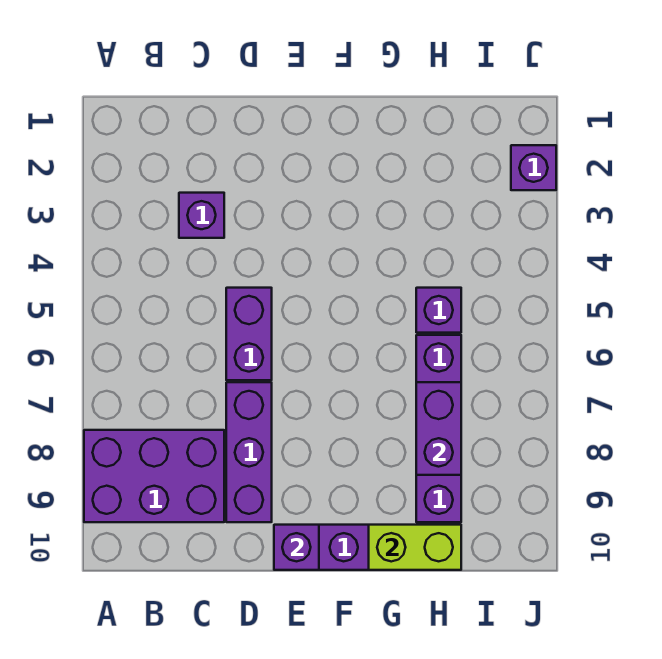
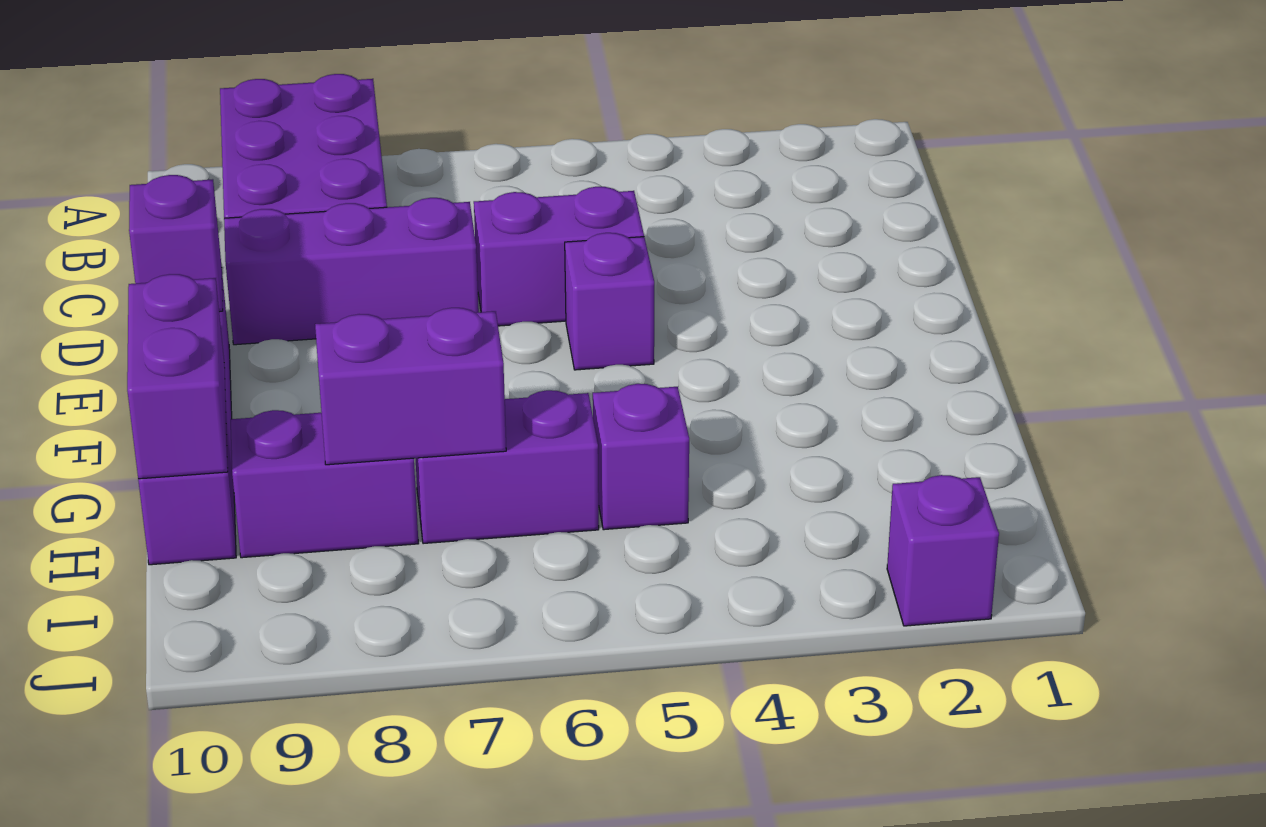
purple 1x1 brick [179,193,224,238] -> purple 1x1 brick moved to [565,233,654,370]
lime 1x2 brick [369,525,461,570] -> purple 1x2 brick [127,274,228,479]

